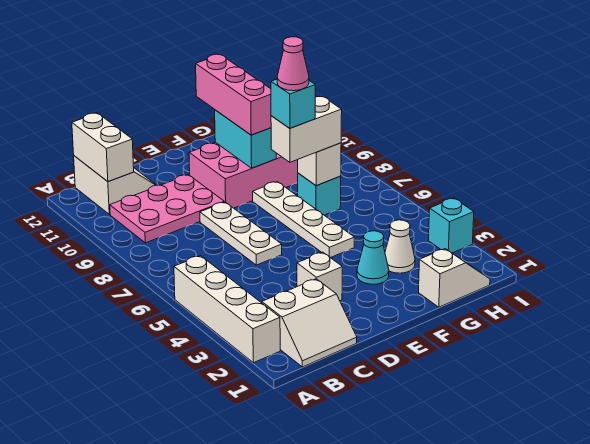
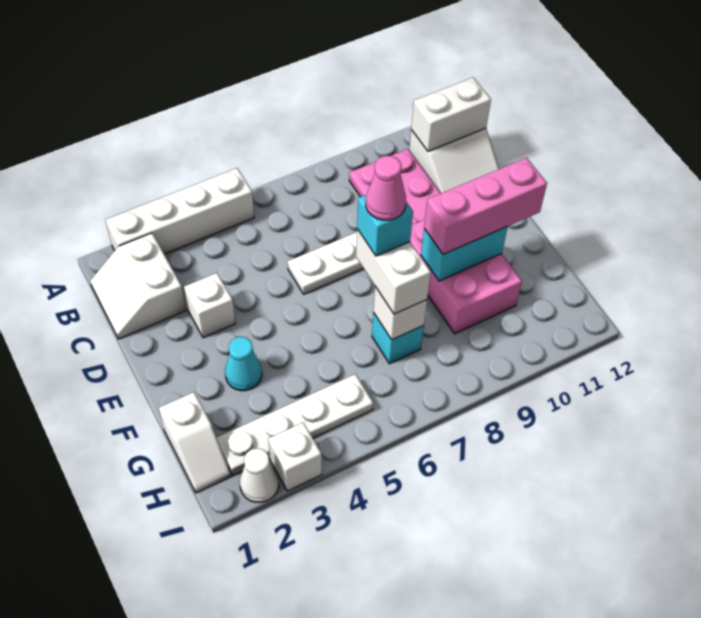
white 1x4 plate [253,182,354,258] -> white 1x4 plate moved to [217,374,373,475]
white 1x1 cone [385,220,415,273] -> white 1x1 cone moved to [240,448,279,502]
cyan 1x1 brick [428,198,474,253] -> white 1x1 brick [268,423,322,491]

